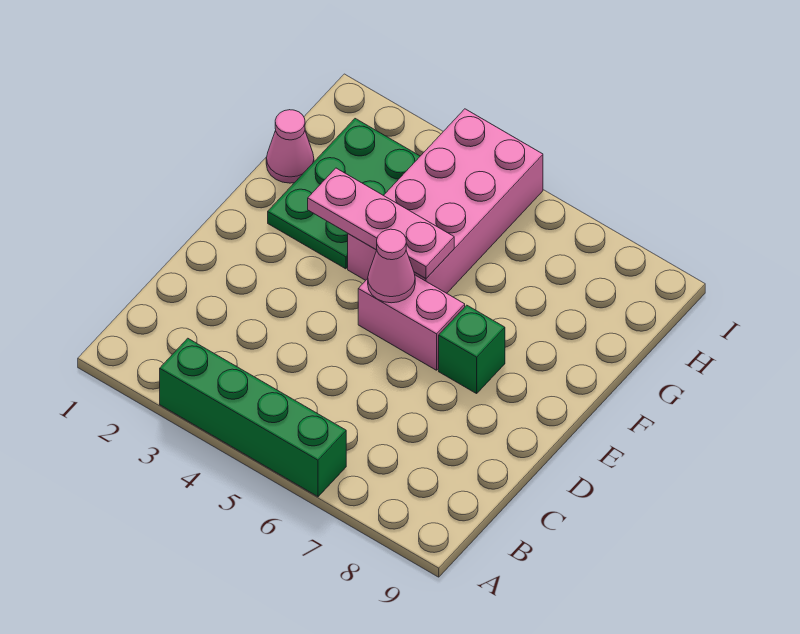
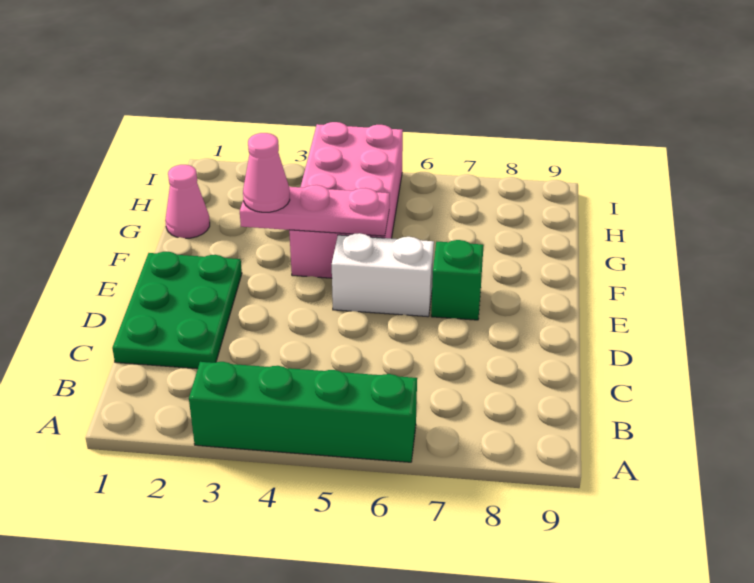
pink 1x2 brick [358,275,465,370] -> white 1x2 brick [332,233,434,317]
pink 1x1 cone [368,229,415,303] -> pink 1x1 cone moved to [243,133,290,212]
green 2x3 plate [268,119,420,269] -> green 2x3 plate moved to [112,252,242,369]

